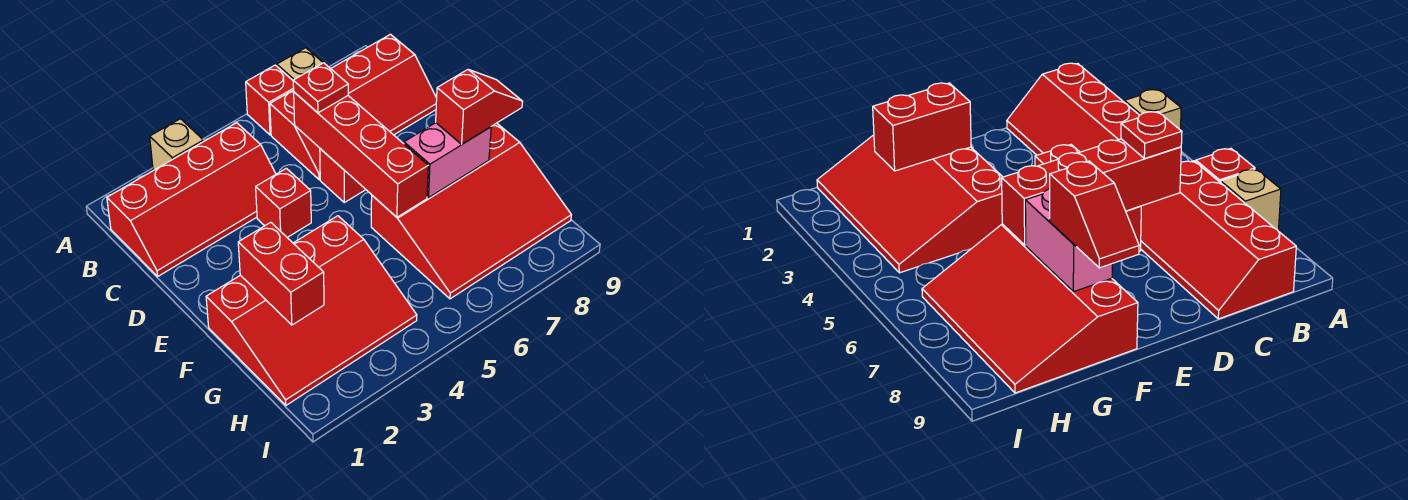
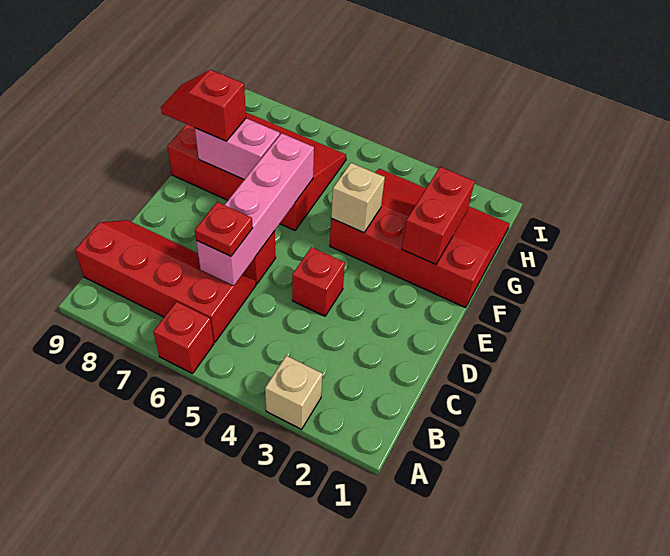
tan 1x1 brick [277,48,323,80] -> tan 1x1 brick moved to [331,163,385,233]
red 2x4 slope [107,123,276,276] -> none
red 1x4 brick [294,92,428,217] -> pink 1x4 brick [196,133,314,286]

